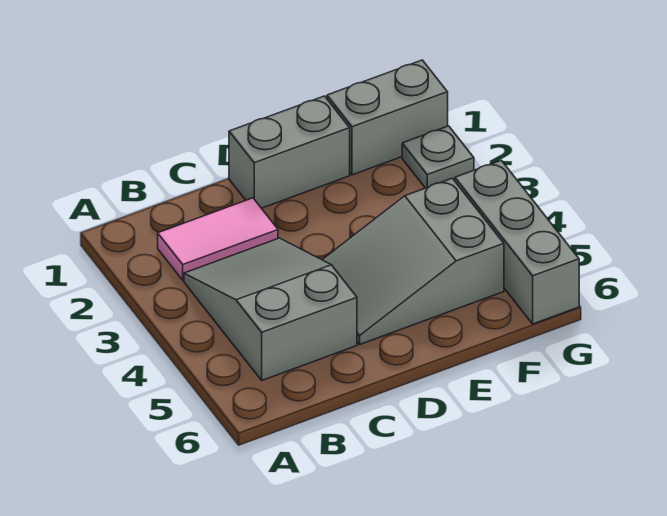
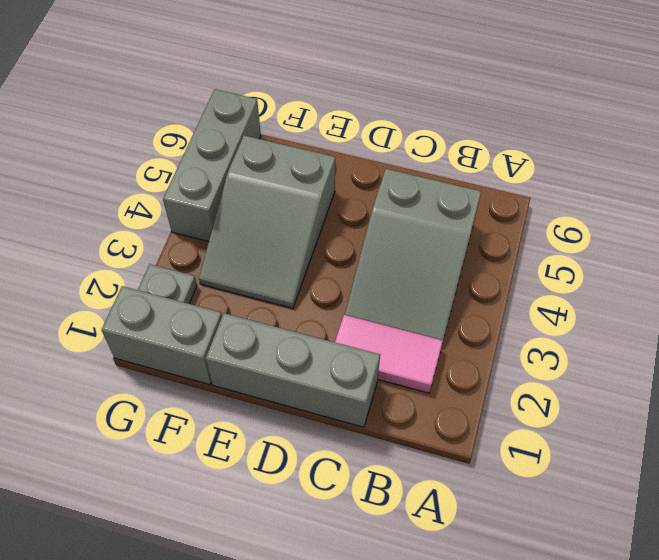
grey 1x2 brick [229,96,350,208] -> grey 1x3 brick [206,313,380,427]
grey 2x3 slope [322,178,504,344] -> grey 2x3 slope turned to [199,136,335,308]

